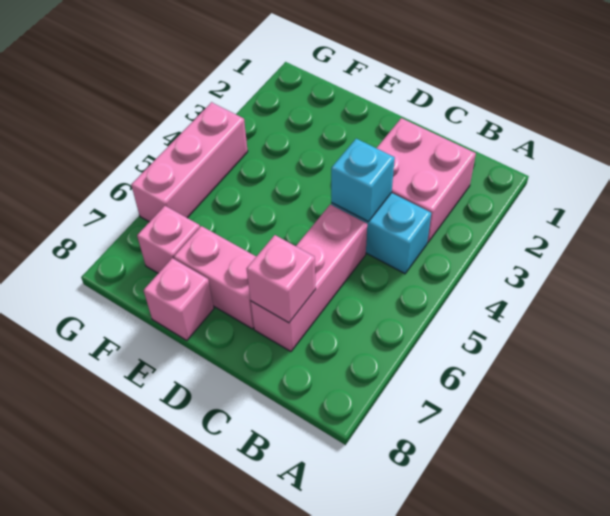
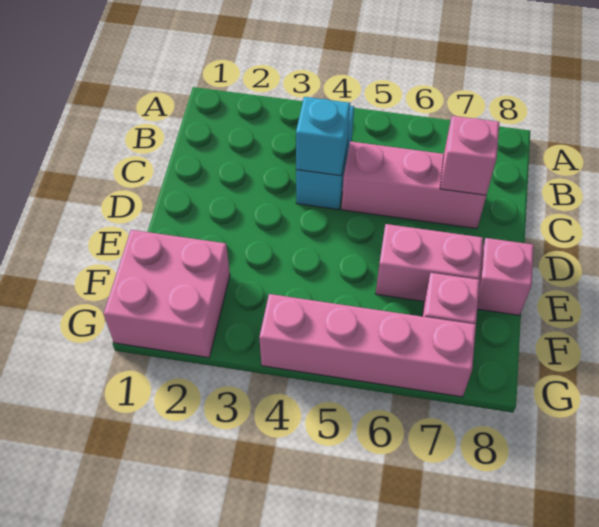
pink 2x2 brick [377,118,476,243] -> pink 2x2 brick moved to [104,230,230,358]
pink 1x2 brick [174,226,256,329] -> pink 1x2 brick turned to [376,224,483,301]
pink 1x3 brick [131,102,248,222] -> pink 1x4 brick [259,294,476,397]

